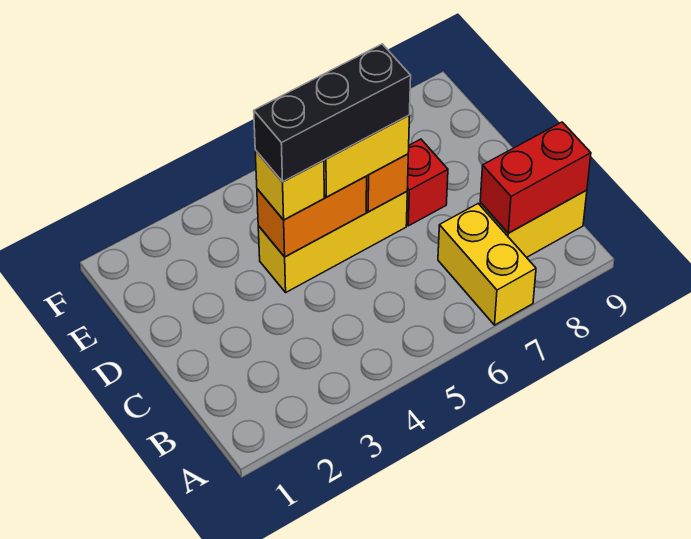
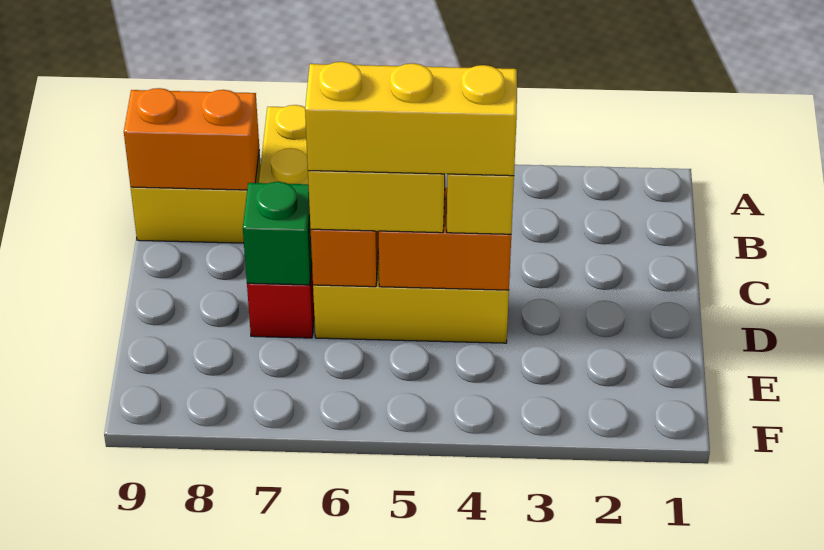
red 1x2 brick [480,122,591,233] -> orange 1x2 brick [124,88,259,190]
black 1x3 brick [254,44,411,182] -> yellow 1x3 brick [305,62,517,176]
none -> green 1x1 brick [243,182,312,285]

